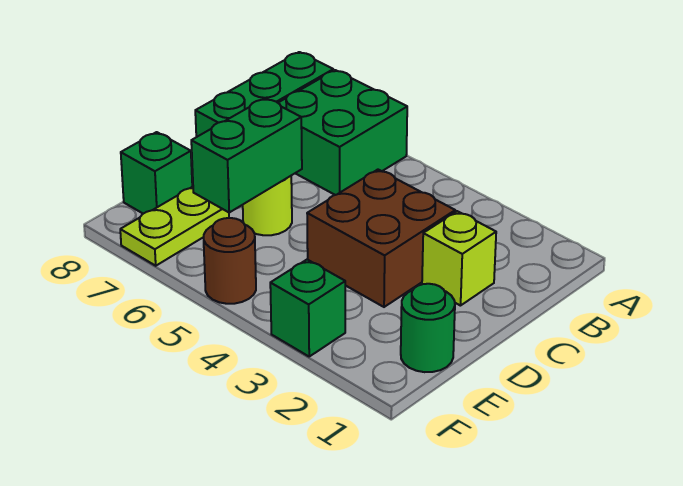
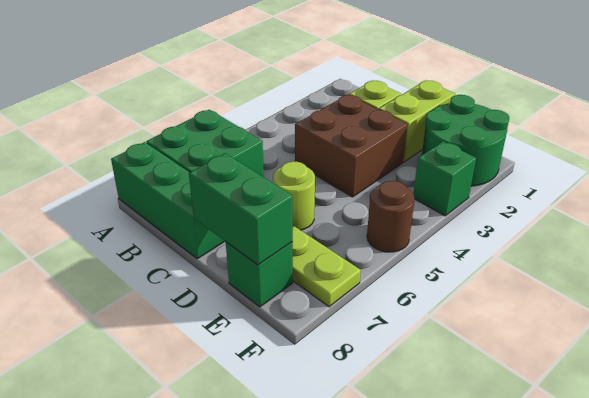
none -> lime 1x2 brick [379,80,455,162]
green 1x2 brick [191,98,302,212] -> green 1x2 brick moved to [189,153,293,265]
green 1x1 round brick [401,284,455,372] -> green 2x2 round brick [422,95,509,186]

